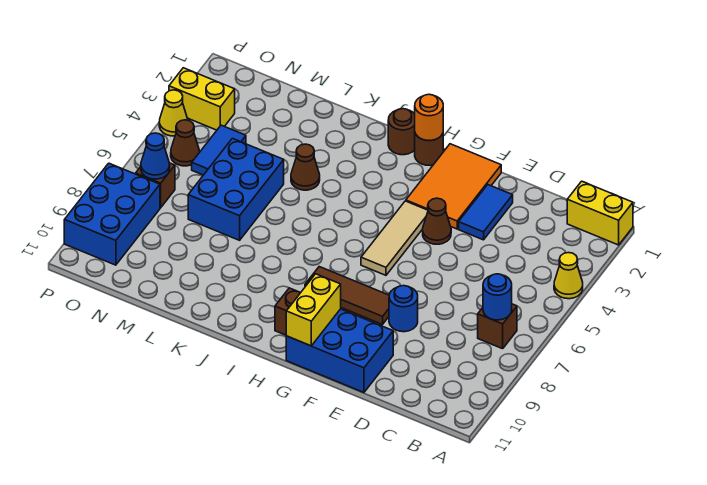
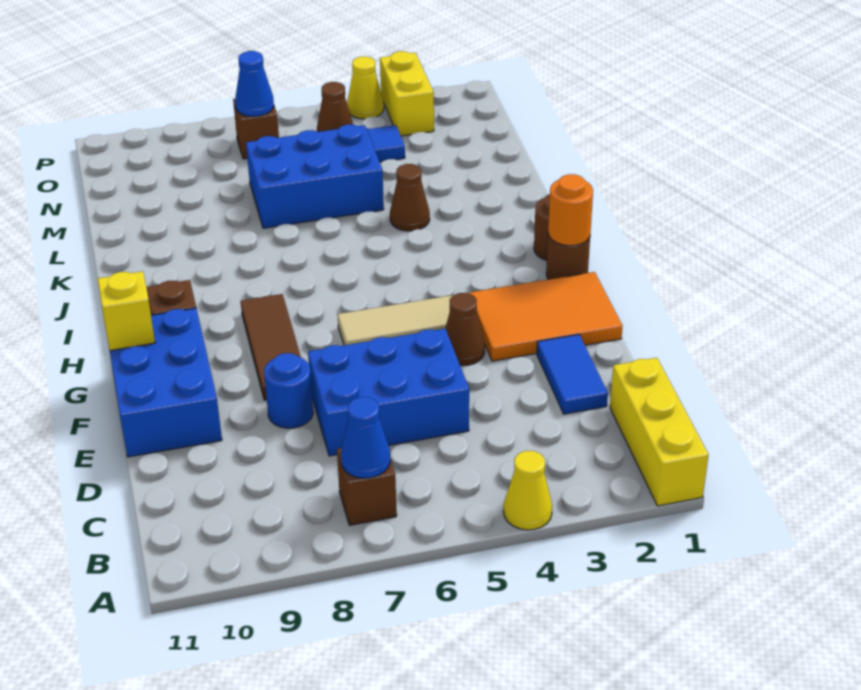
yellow 1x2 brick [567,181,633,245] -> yellow 1x3 brick [610,358,709,506]
blue 1x1 round brick [483,274,512,320] -> blue 1x1 cone [341,397,390,478]
blue 1x2 tile [459,185,513,240] -> blue 1x2 tile turned to [537,334,608,414]
yellow 1x2 brick [286,274,341,346] -> yellow 1x1 brick [97,271,155,351]
blue 2x3 brick [64,163,160,265] -> blue 2x3 brick moved to [308,329,469,456]

